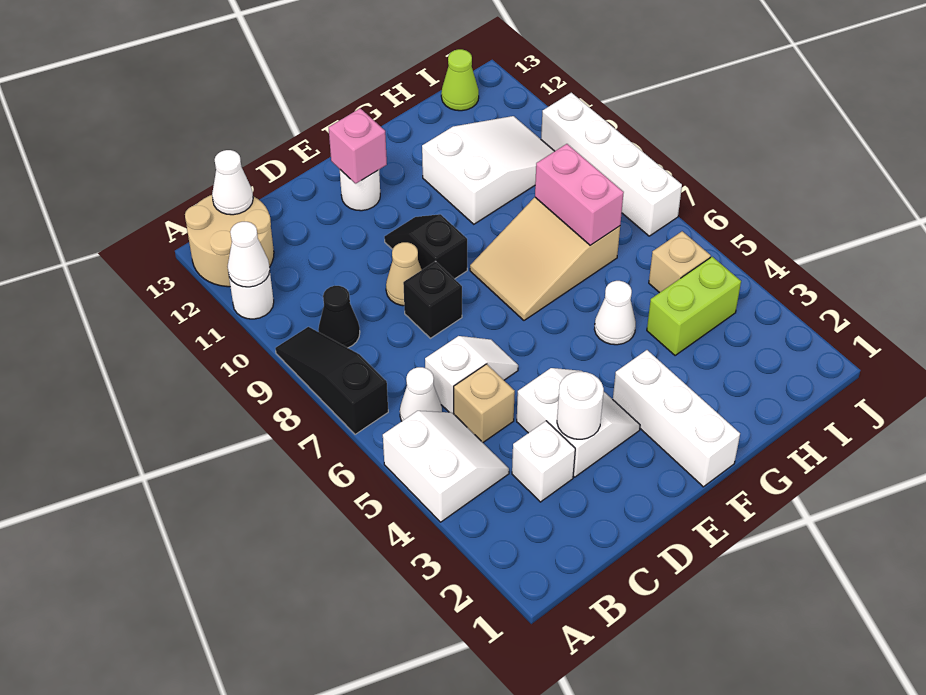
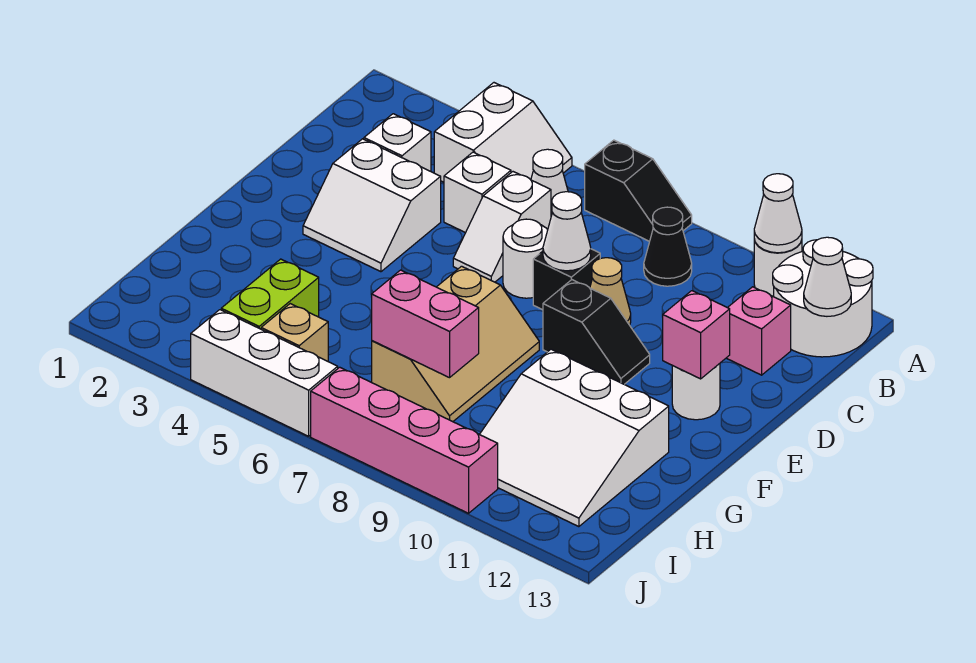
white 2x2 slope [383,411,509,522] -> white 2x2 slope turned to [434,83,572,182]
black 1x3 slope [275,327,388,434] -> black 1x2 slope [585,140,692,241]
tan 2x2 round brick [185,195,274,287] -> white 2x2 round brick [773,240,873,357]
tan 1x1 brick [454,364,515,442] -> white 1x1 brick [444,152,511,233]
none -> pink 1x1 brick [727,287,791,375]
white 1x1 round brick [557,372,604,439] -> white 1x1 round brick moved to [503,219,548,298]
white 1x3 brick [613,350,740,487] -> white 1x3 brick moved to [191,310,338,436]
tan 2x3 slope [470,197,620,320] -> tan 2x3 slope turned to [372,266,539,422]
white 1x1 cone [594,281,636,345] -> white 1x1 cone moved to [543,192,591,271]
white 2x3 slope [422,116,555,224] -> white 3x3 slope [480,349,669,527]
lime 1x1 cone [441,49,479,111] -> none
white 1x4 brick [541,93,682,236] -> pink 1x4 brick [311,367,498,513]

